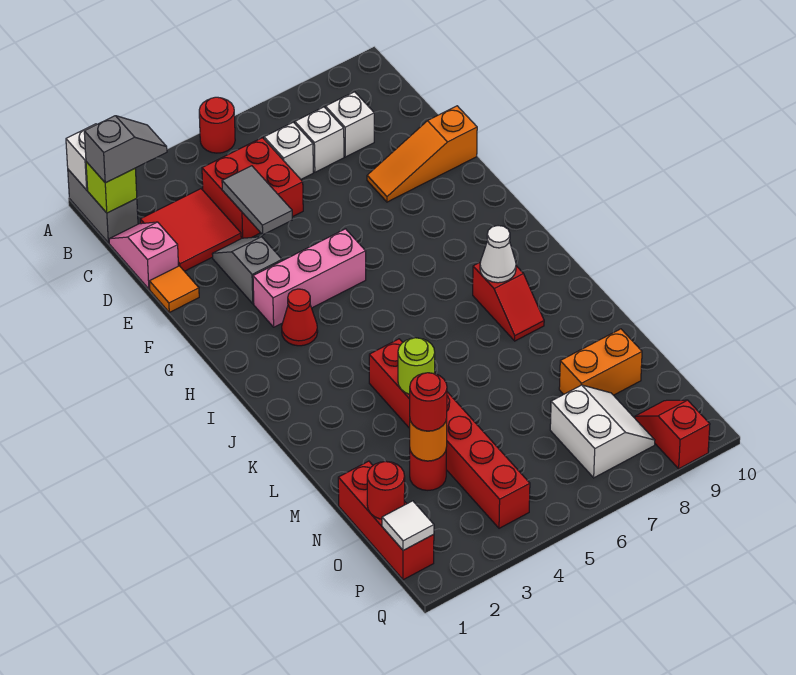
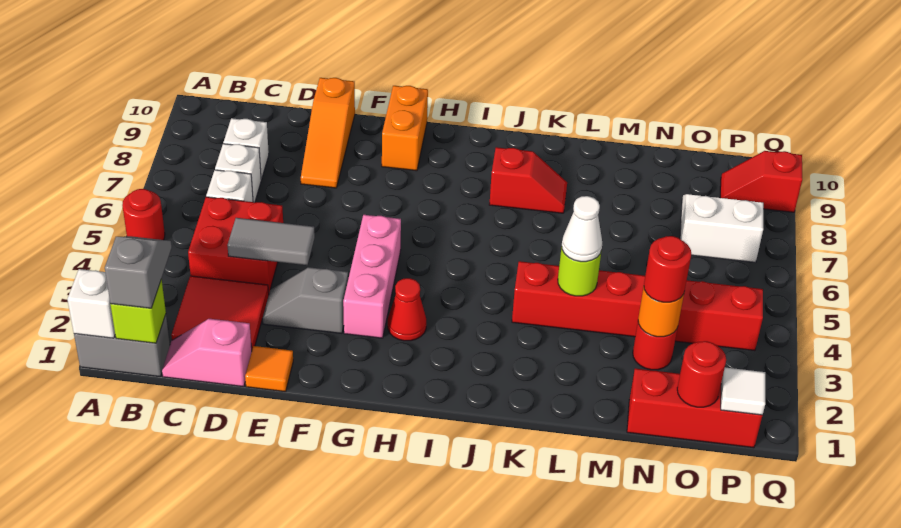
white 1x1 cone [480,226,516,283] -> white 1x1 cone moved to [562,196,602,262]
orange 1x2 brick [559,329,642,395] -> orange 1x2 brick moved to [382,86,428,171]

